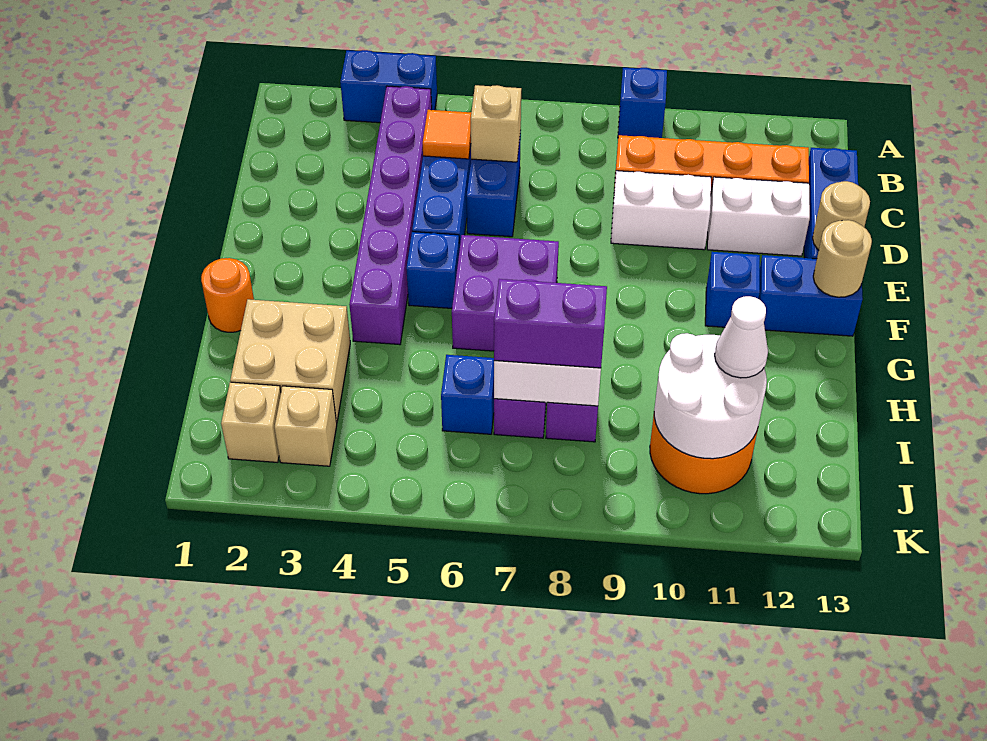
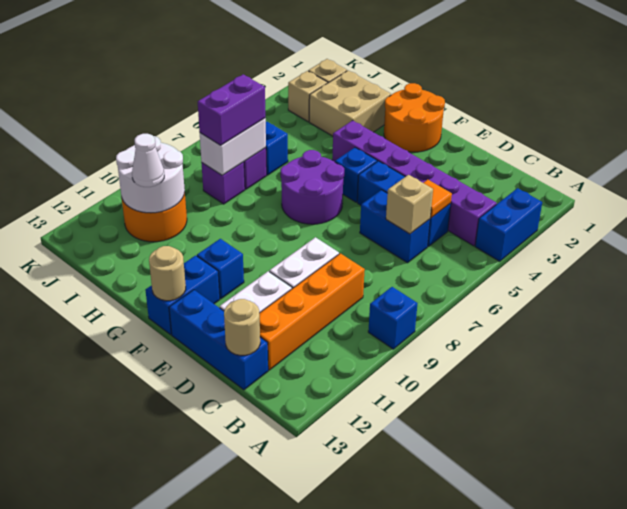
tan 1x1 round brick [813,181,870,250] -> tan 1x1 round brick moved to [224,299,260,355]
purple 2x2 brick [452,235,559,351] -> purple 2x2 round brick [281,150,344,224]
orange 1x1 round brick [201,258,254,332] -> orange 2x2 round brick [384,83,445,152]

